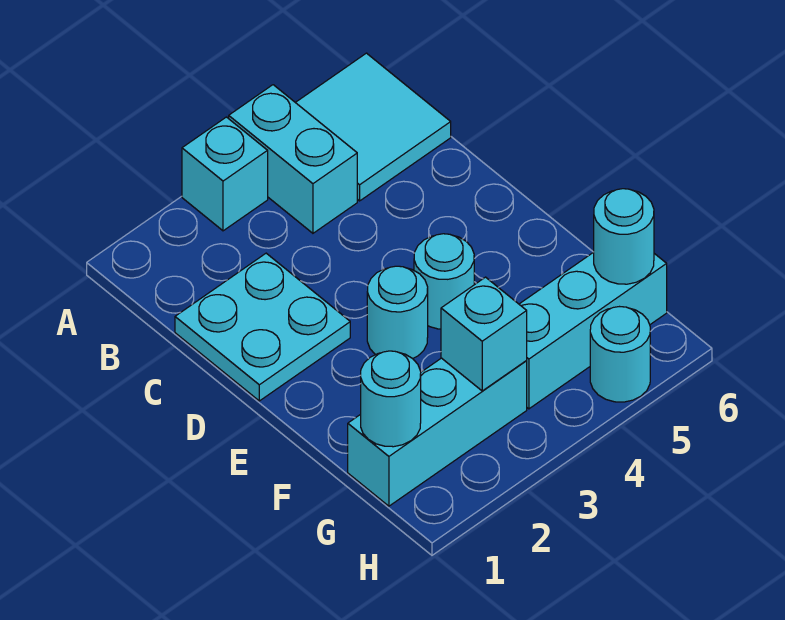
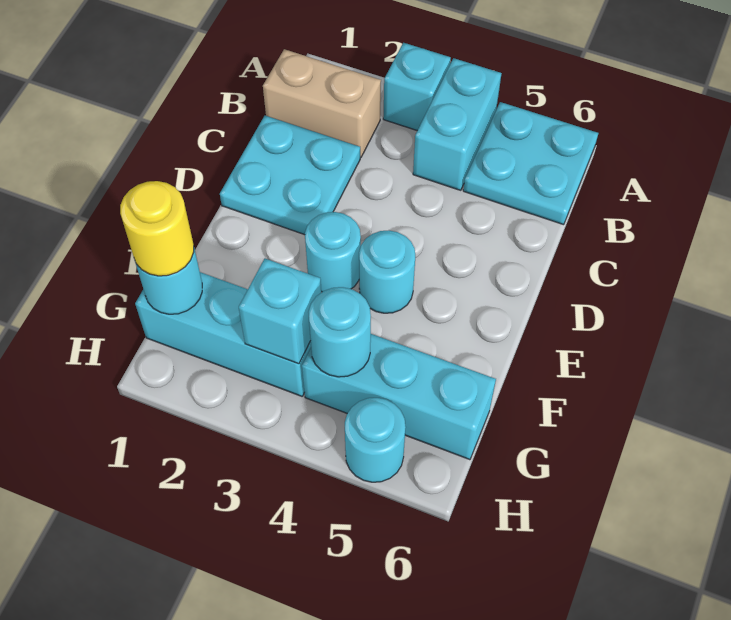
cyan 2x2 tile [295,53,451,201] -> cyan 2x2 plate [463,102,598,225]
none -> tan 1x2 brick [263,49,381,157]
none -> yellow 1x1 round brick [120,181,194,276]
cyan 1x1 round brick [594,189,654,284] -> cyan 1x1 round brick moved to [308,287,371,377]

